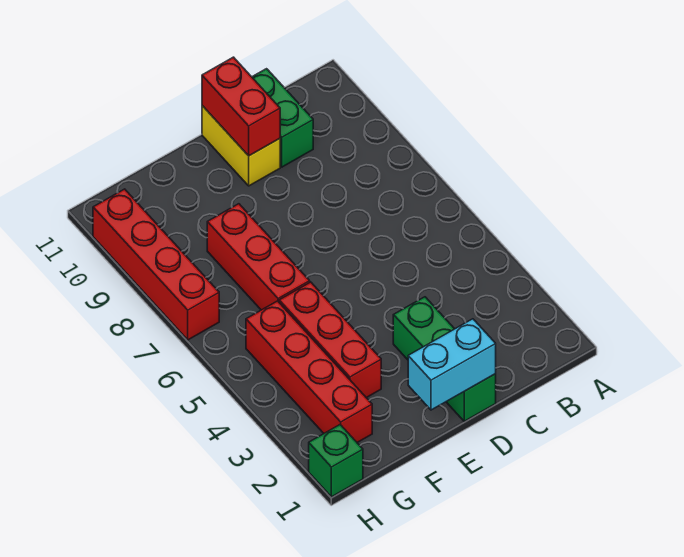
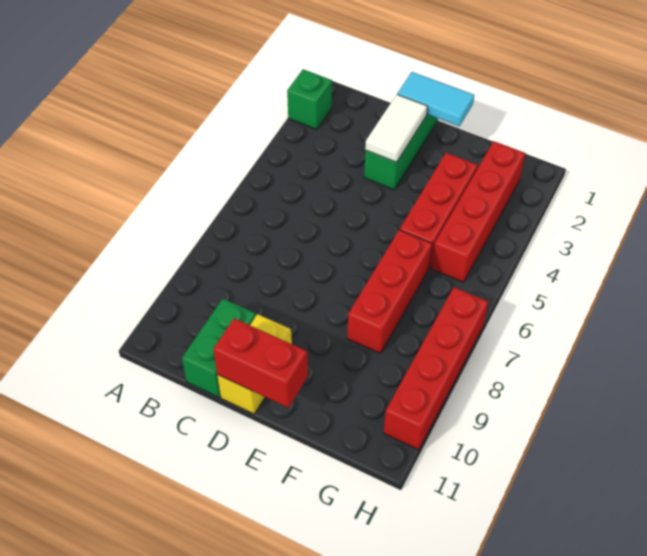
cyan 1x2 brick [408,319,496,410] -> cyan 1x2 tile [397,72,474,126]
none -> white 1x2 tile [365,95,427,162]
red 1x2 brick [202,57,280,156] -> red 1x2 brick turned to [213,318,308,408]
green 1x1 brick [309,425,363,497] -> green 1x1 brick moved to [287,69,332,129]

